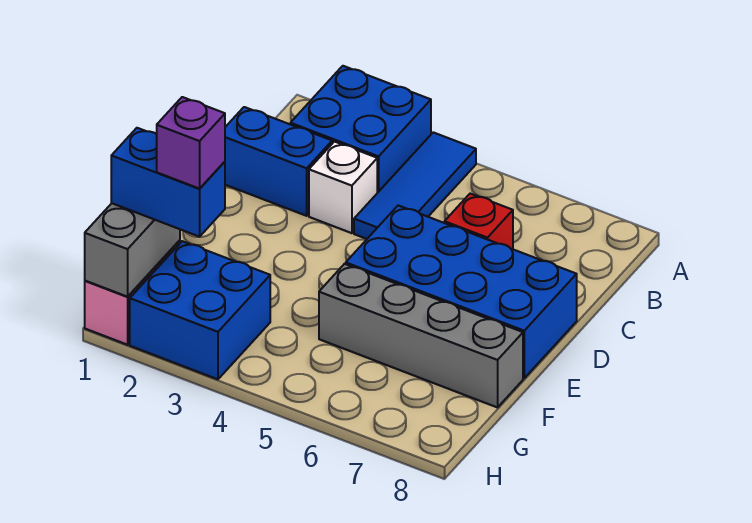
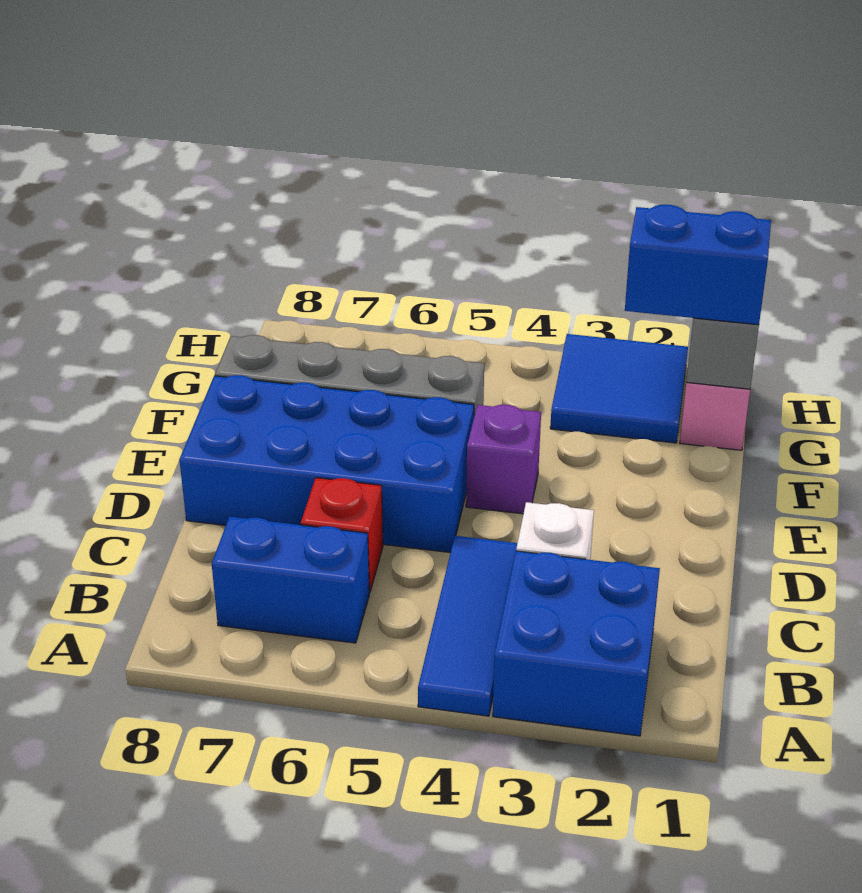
blue 1x2 brick [225,107,332,216] -> blue 1x2 brick moved to [212,517,369,643]
blue 2x2 brick [130,241,270,379] -> blue 2x2 tile [550,334,688,443]
purple 1x1 brick [157,97,225,189] -> purple 1x1 brick moved to [466,405,541,514]

